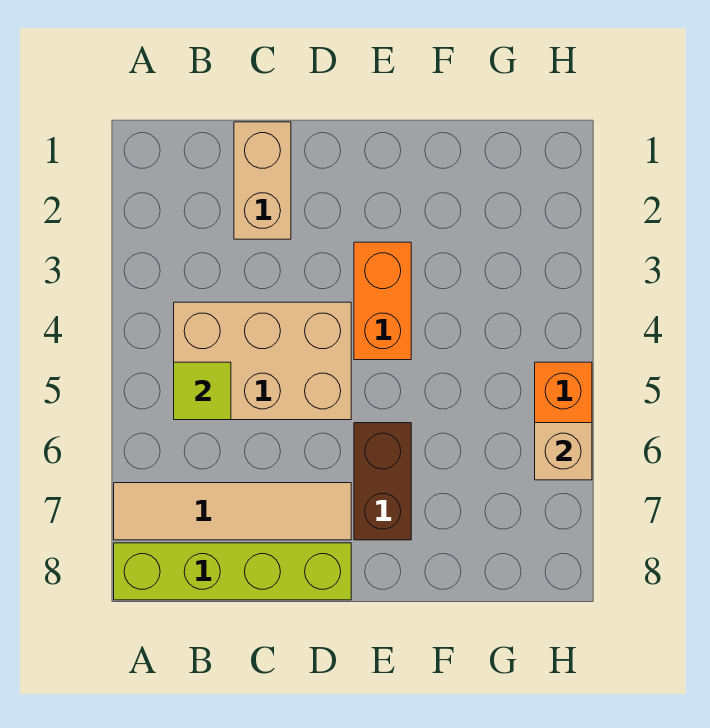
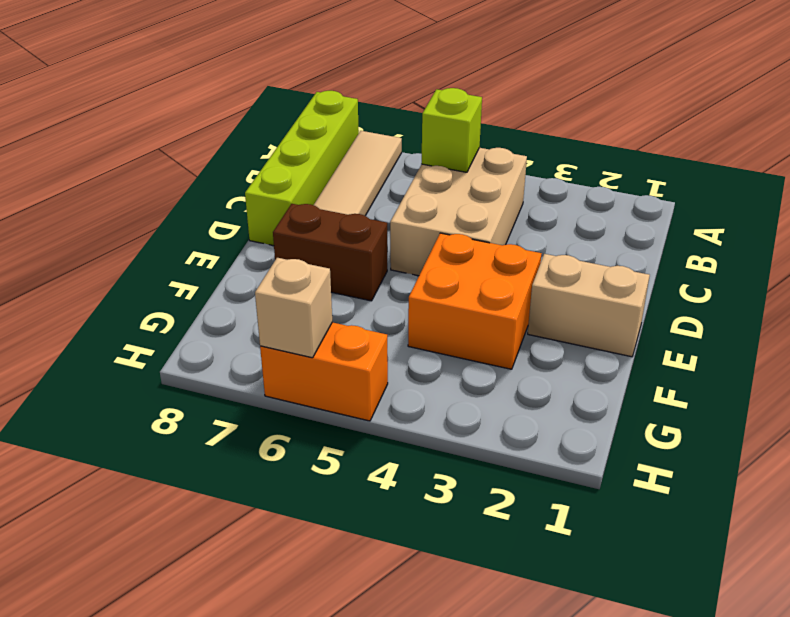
lime 1x1 tile [174,362,231,420] -> lime 1x1 brick [421,88,482,172]
tan 1x2 brick [234,122,291,239] -> tan 1x2 brick moved to [528,254,650,357]
orange 1x2 brick [354,242,411,360] -> orange 2x2 brick [408,233,542,369]

